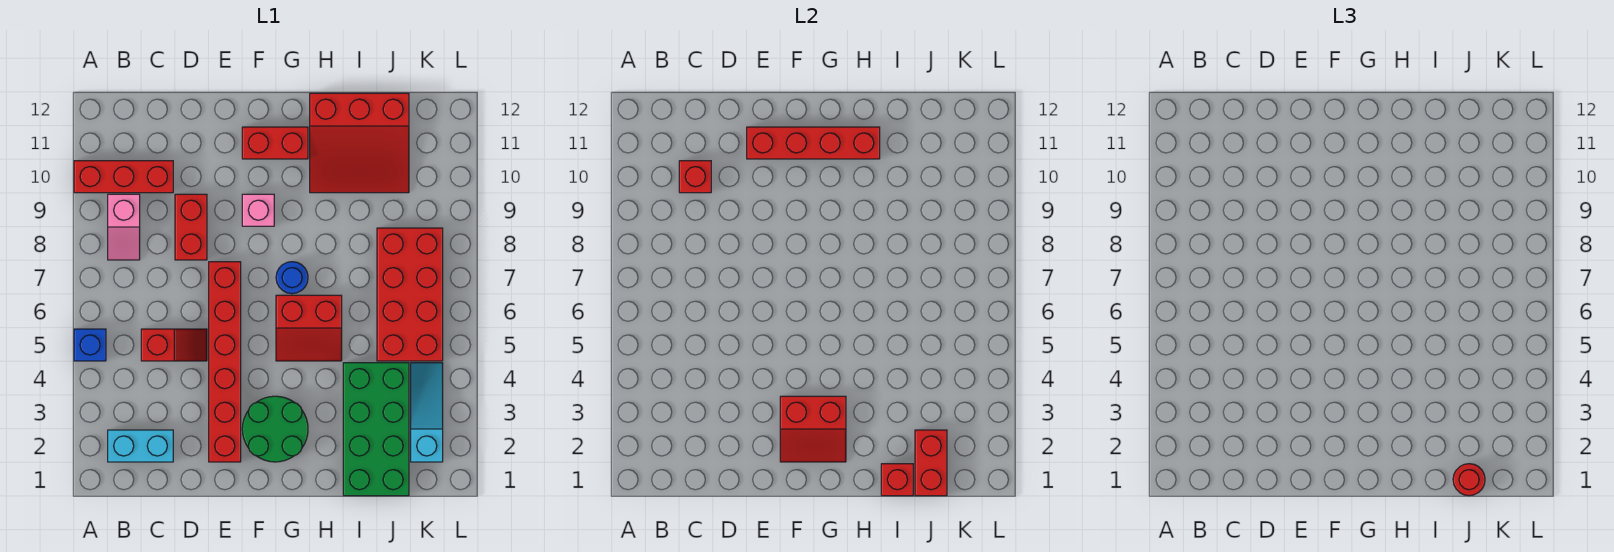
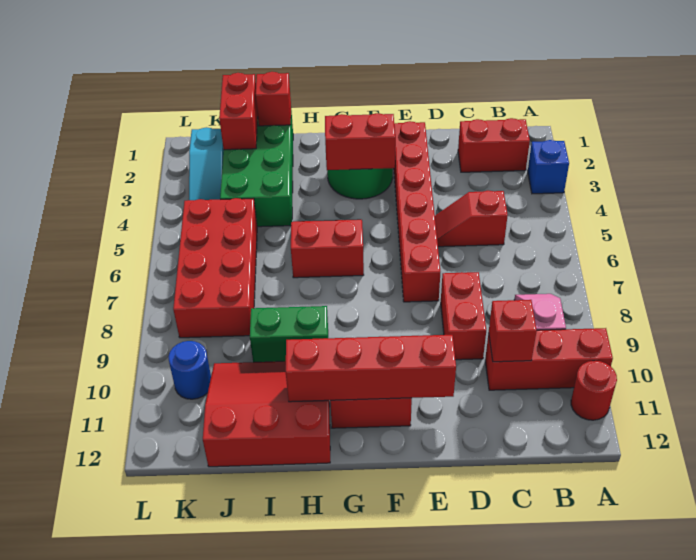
blue 1x1 brick [74,329,106,361] -> blue 1x1 brick moved to [528,140,569,194]
cyan 1x2 brick [108,430,173,462] -> red 1x2 brick [458,118,530,172]
pink 1x1 brick [242,194,274,226] -> none
blue 1x1 round brick [276,262,308,294] -> blue 1x1 round brick moved to [168,341,211,399]
none -> green 1x2 brick [250,306,328,362]
red 1x1 round brick [1453,464,1485,496] -> red 1x1 round brick moved to [571,361,617,420]

